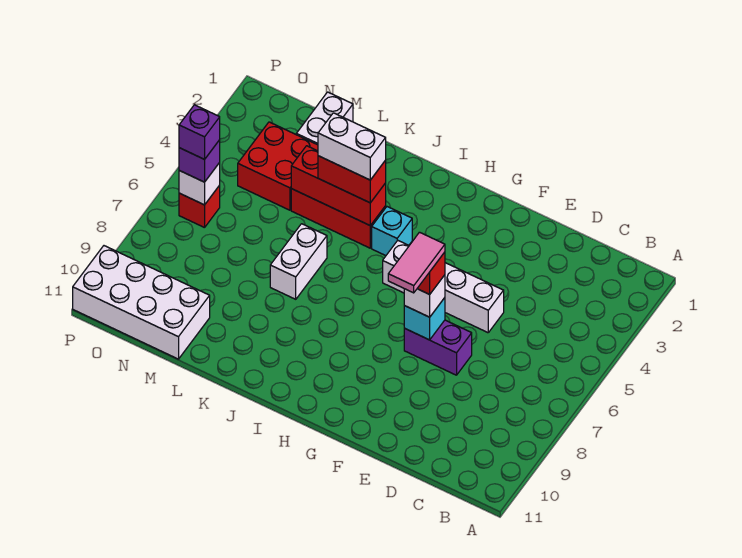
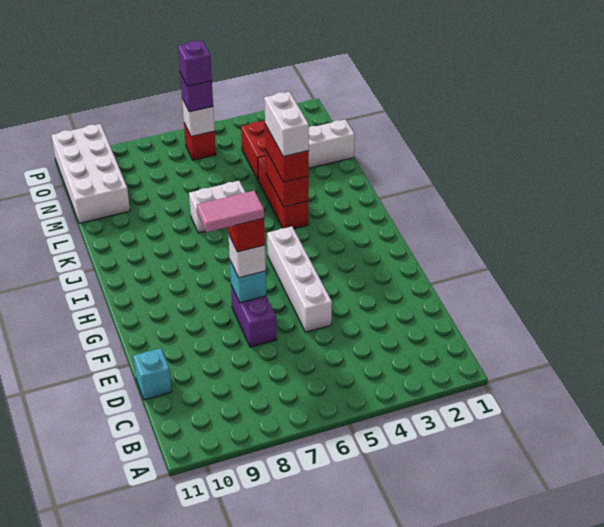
cyan 1x1 brick [372,207,412,256] -> cyan 1x1 brick moved to [133,348,172,400]
red 1x3 brick [291,146,386,225] -> red 1x2 brick [266,151,309,207]

